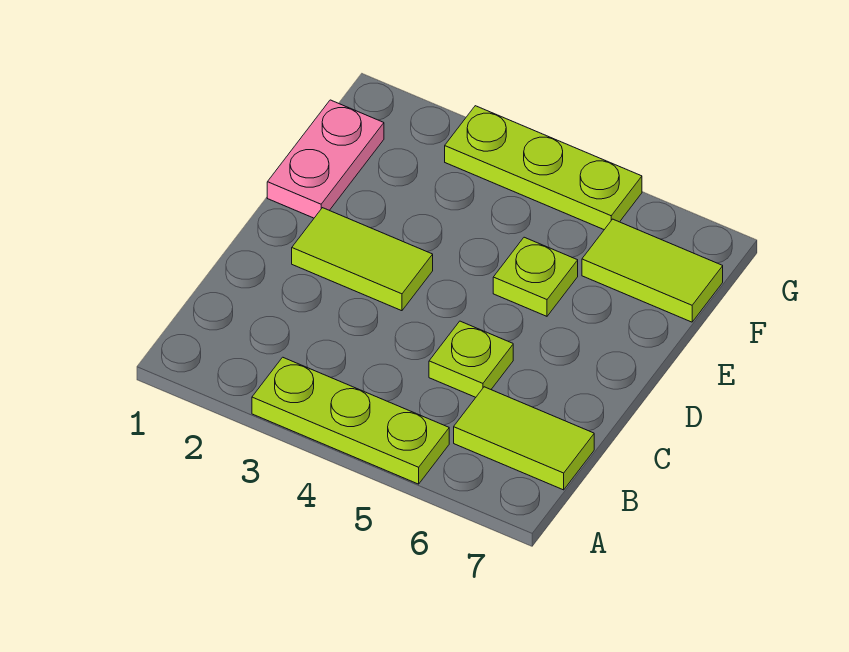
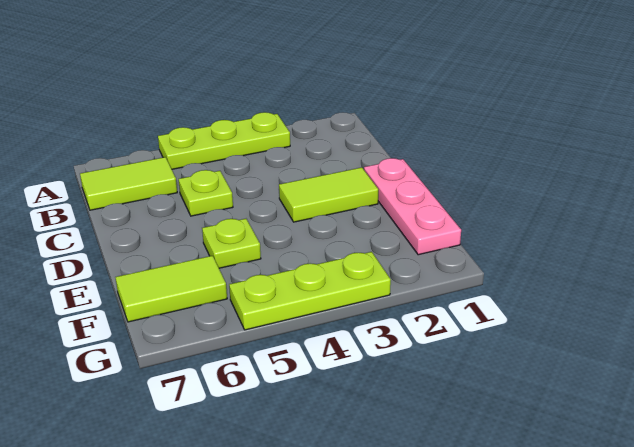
pink 1x2 plate [267,100,384,218] -> pink 1x3 plate [364,158,461,255]

